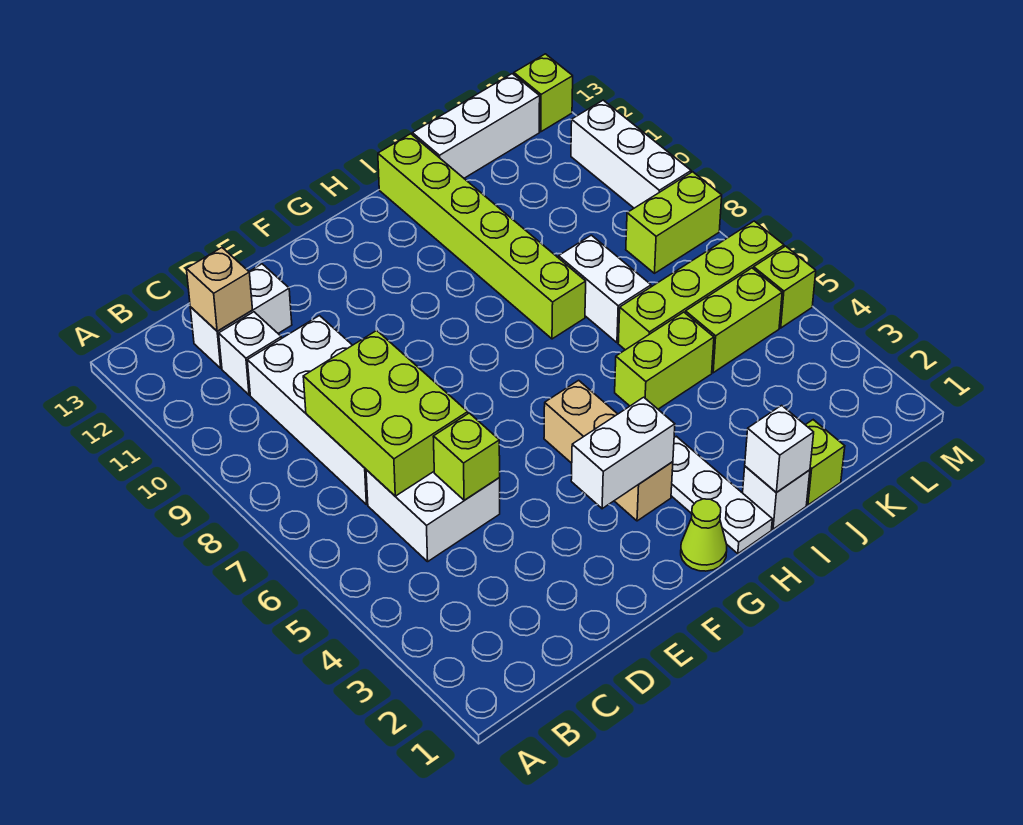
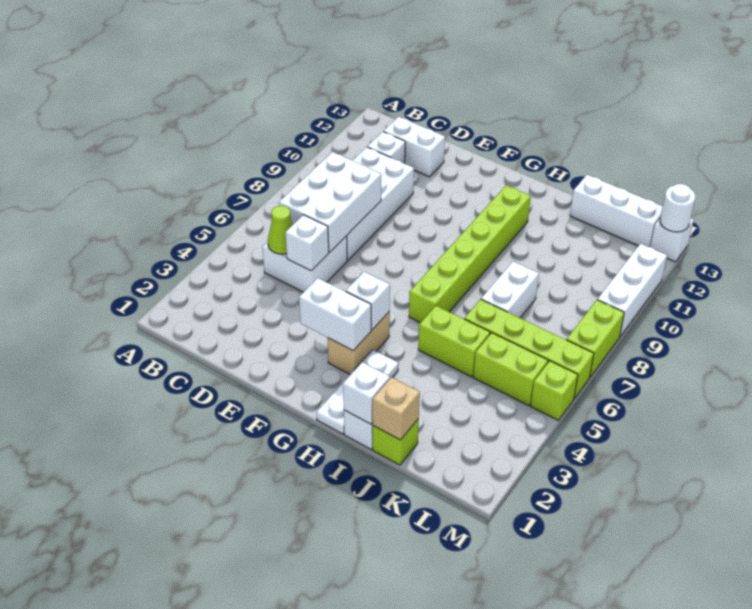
lime 2x3 brick [303,330,468,496] -> white 2x3 brick [279,152,381,252]
tan 1x1 brick [186,248,253,331] -> tan 1x1 brick moved to [372,377,420,440]
lime 1x1 brick [433,413,500,500] -> white 1x1 brick [285,215,329,271]
lime 1x1 cone [681,499,727,571] -> lime 1x1 cone moved to [268,206,293,254]
tan 1x3 brick [544,380,673,521] -> tan 1x2 brick [328,312,390,374]
none -> white 1x1 brick [346,272,390,330]
lime 1x6 brick [378,134,586,339] -> lime 1x6 brick moved to [409,185,531,323]
lime 1x2 brick [626,172,722,273] -> lime 1x2 brick turned to [567,300,624,377]
lime 1x1 brick [514,54,573,132] -> white 1x1 brick [650,218,694,262]
none -> white 1x1 round brick [660,184,695,232]

